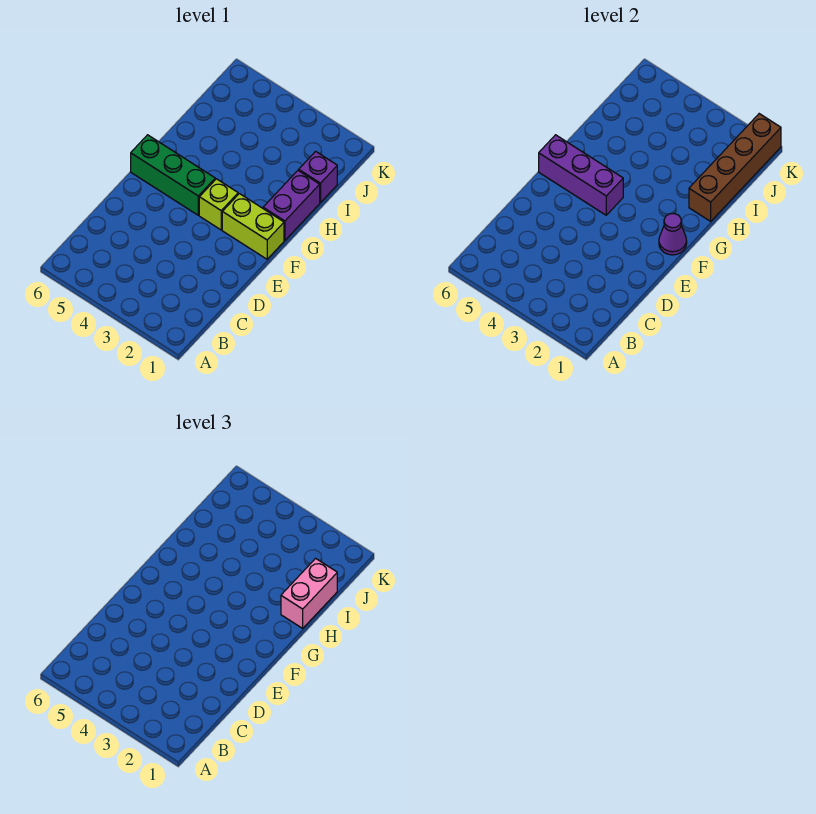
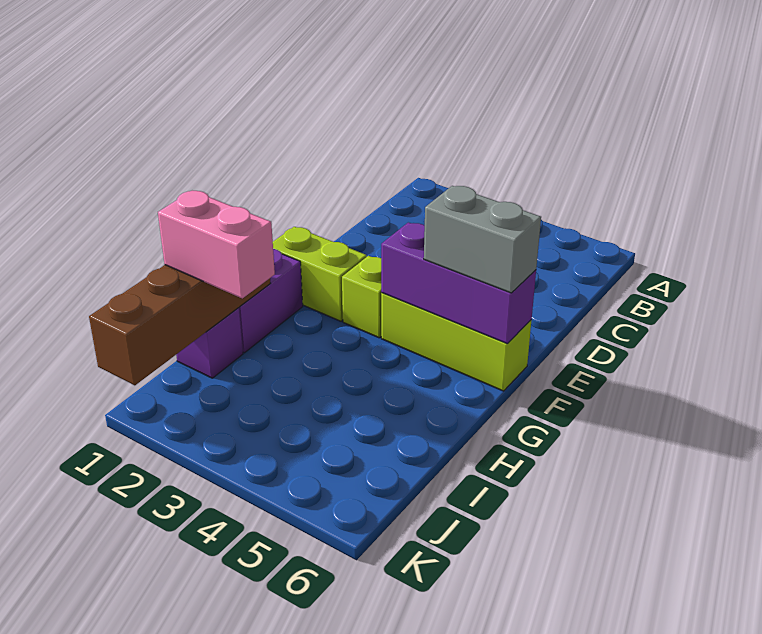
purple 1x1 cone [659,214,687,255] -> none
green 1x3 brick [131,135,215,215] -> lime 1x3 brick [381,293,532,391]
none -> grey 1x2 brick [424,186,541,293]
pink 1x2 brick [281,558,337,628] -> pink 1x2 brick turned to [158,191,275,298]

